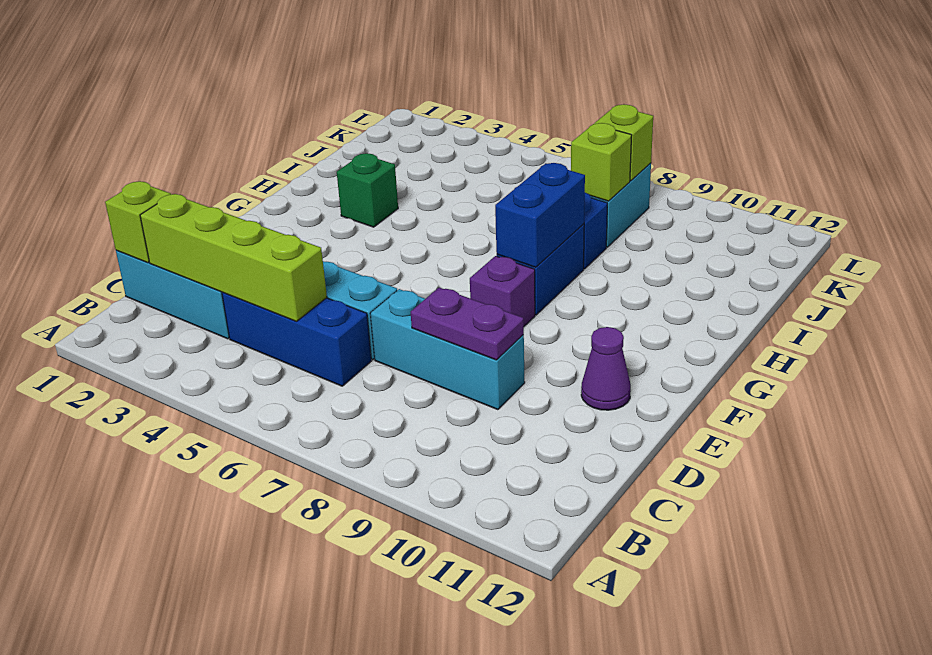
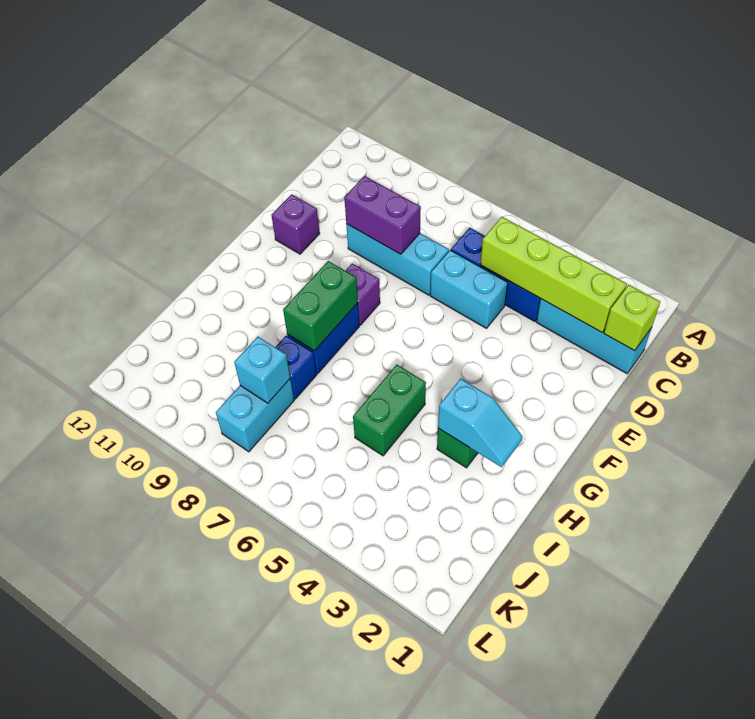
purple 1x2 plate [411,287,524,360] -> purple 1x2 brick [344,176,421,254]
purple 1x1 cone [581,327,631,410] -> purple 1x1 brick [272,194,320,254]
blue 1x2 brick [495,163,585,267] -> green 1x2 brick [283,261,358,351]
none -> cyan 1x2 slope [438,379,523,467]
none -> green 1x2 brick [353,365,426,456]
lime 1x1 brick [571,123,632,201] -> cyan 1x1 brick [234,337,290,403]
lime 1x1 brick [594,104,653,181] -> none

